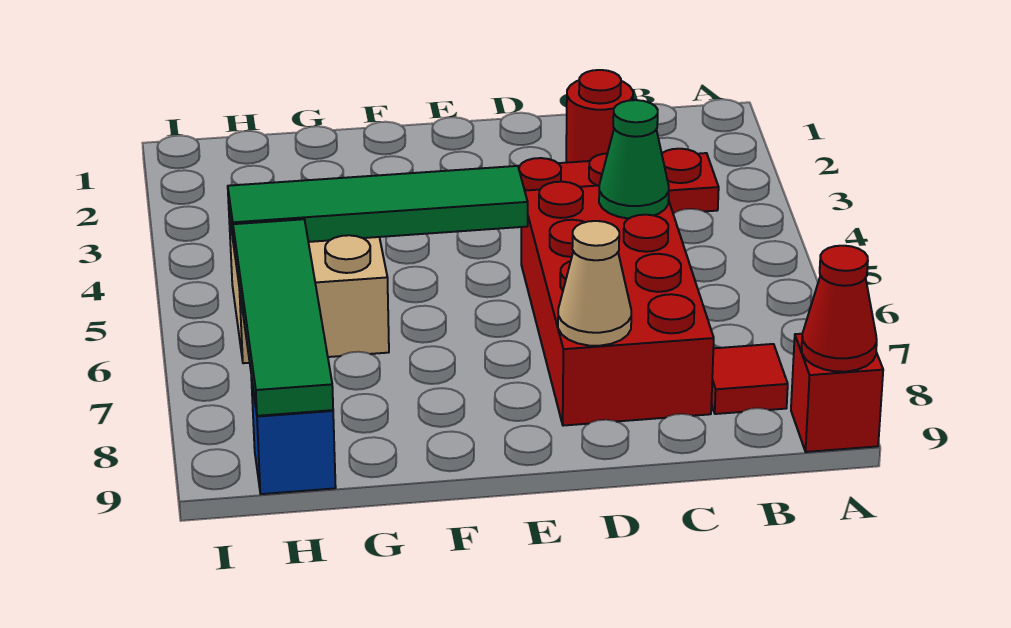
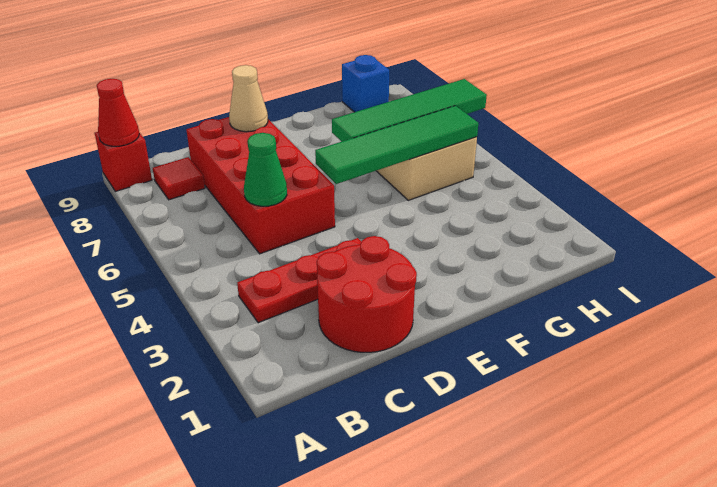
red 1x1 round brick [566,70,633,163] -> red 2x2 round brick [317,236,417,352]
green 1x4 tile [233,219,333,416] -> green 1x4 tile turned to [332,79,487,142]

